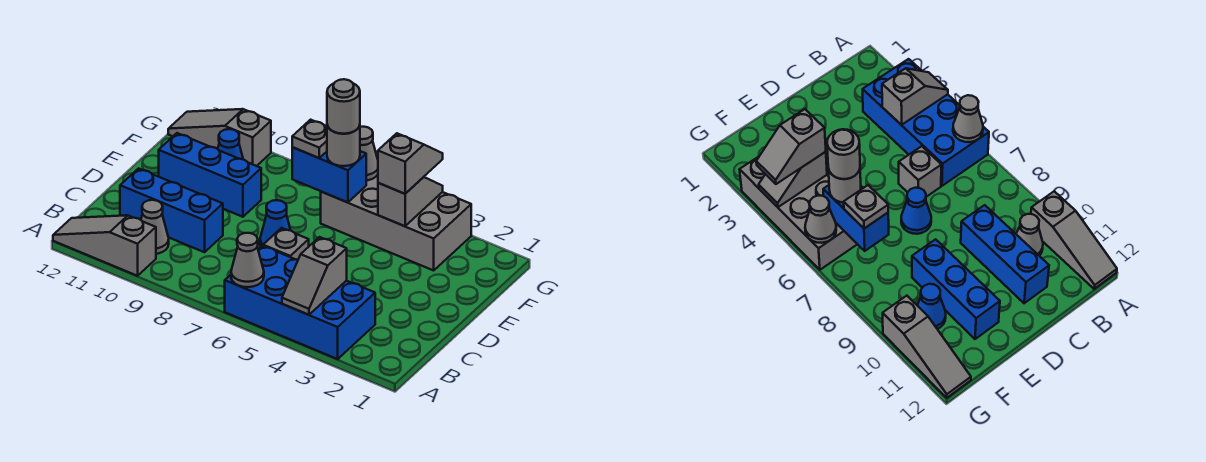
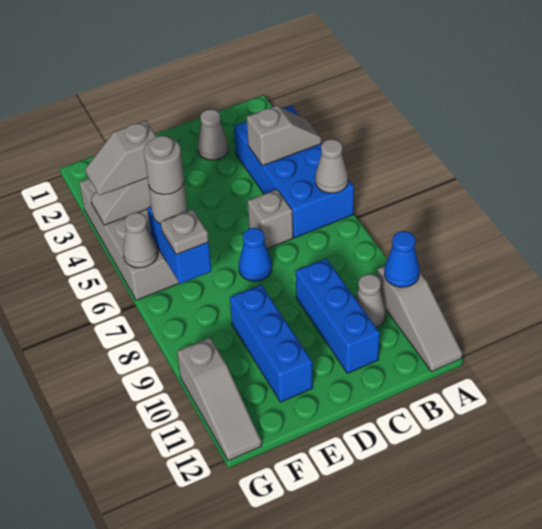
none -> grey 1x1 cone [197,109,228,160]
blue 1x1 cone [218,129,243,159] -> blue 1x1 cone moved to [384,231,420,287]

